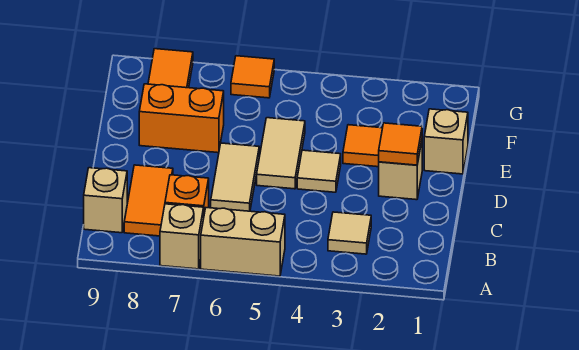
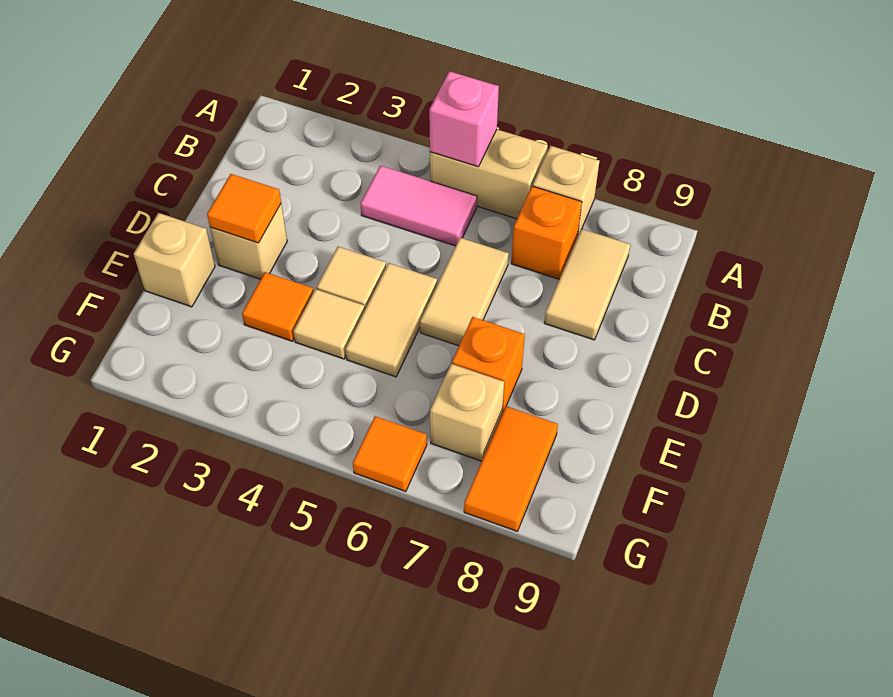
none -> pink 1x1 brick [429,71,499,167]
tan 1x1 tile [328,212,371,254] -> tan 1x1 tile moved to [293,289,365,359]
none -> pink 1x2 tile [360,166,477,246]
orange 1x2 tile [124,165,173,236] -> tan 1x2 tile [544,229,630,340]
tan 1x1 brick [84,168,127,233] -> tan 1x1 brick moved to [430,364,504,461]
orange 1x2 brick [139,84,224,153] -> orange 1x1 brick [452,317,525,412]

